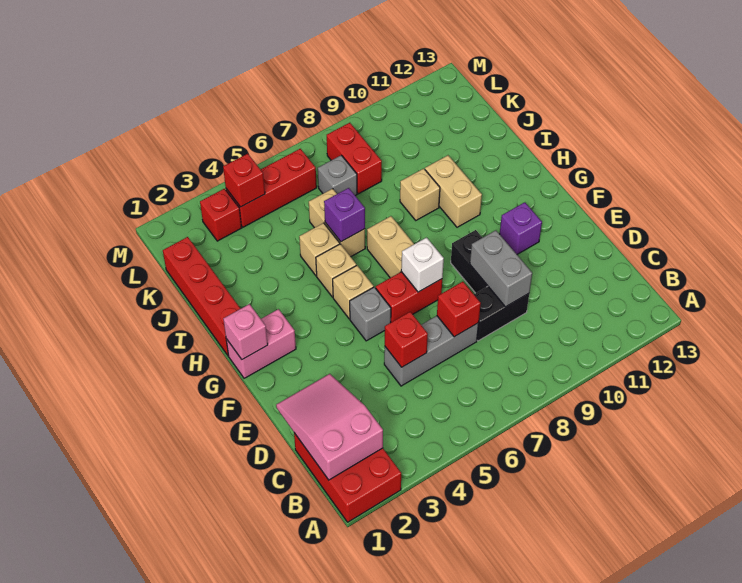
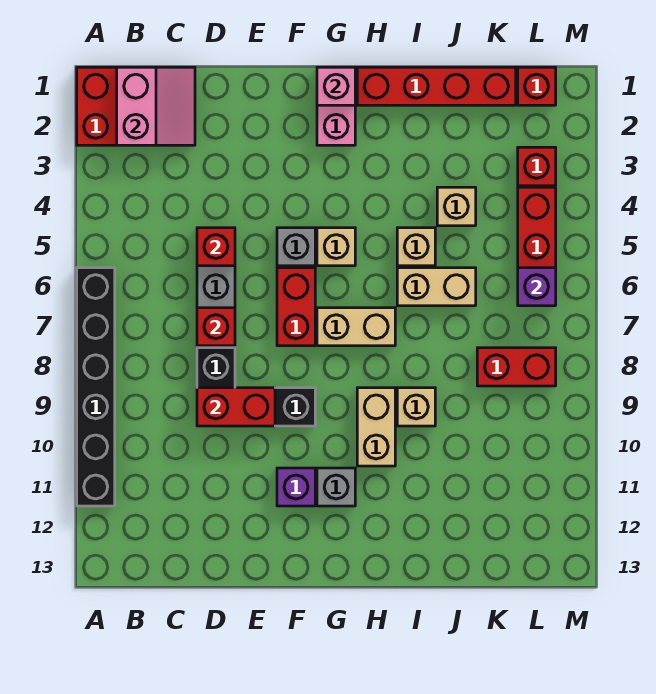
none -> black 1x6 brick [77,268,115,506]
pink 2x3 slope [276,374,383,480] -> pink 2x2 slope [117,67,195,145]
grey 1x2 brick [470,230,532,307] -> red 1x2 brick [197,388,275,426]
white 1x1 brick [401,238,444,292] -> none
tan 1x1 brick [316,244,356,297] -> tan 1x1 brick moved to [437,187,476,226]
tan 1x2 brick [425,155,482,227] -> tan 1x2 brick turned to [357,388,395,466]
purple 1x1 brick [324,188,365,242] -> purple 1x1 brick moved to [518,268,556,306]
grey 1x1 brick [318,155,357,196] -> grey 1x1 brick moved to [317,468,355,506]
red 1x1 brick [223,154,265,207] -> red 1x1 brick moved to [518,67,556,105]

